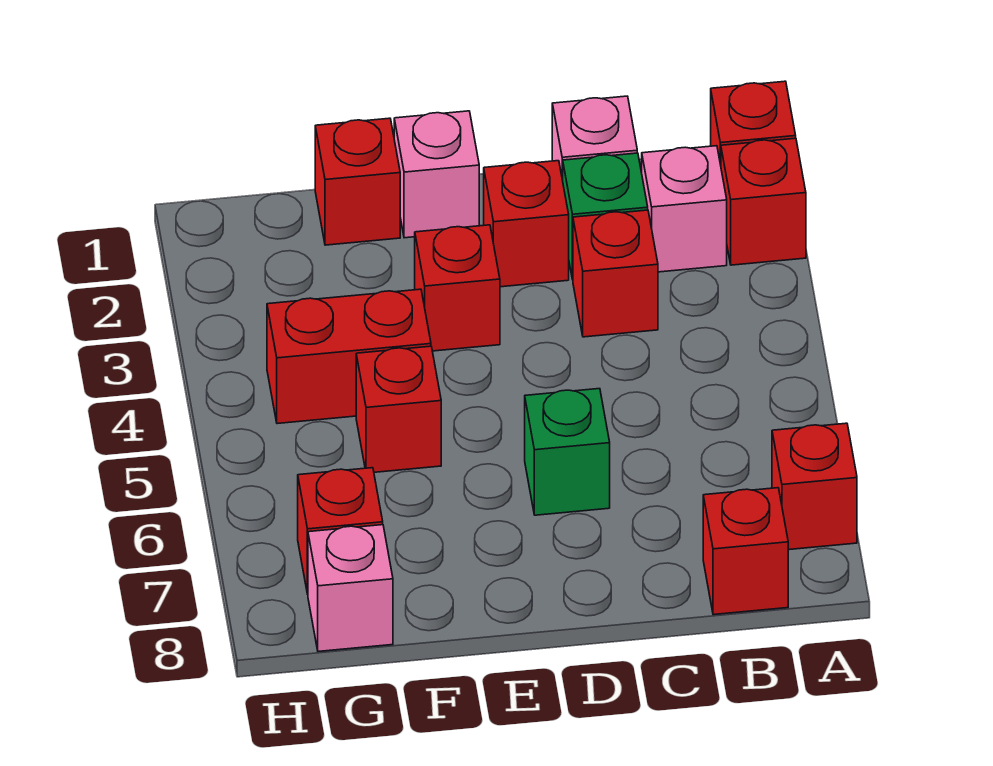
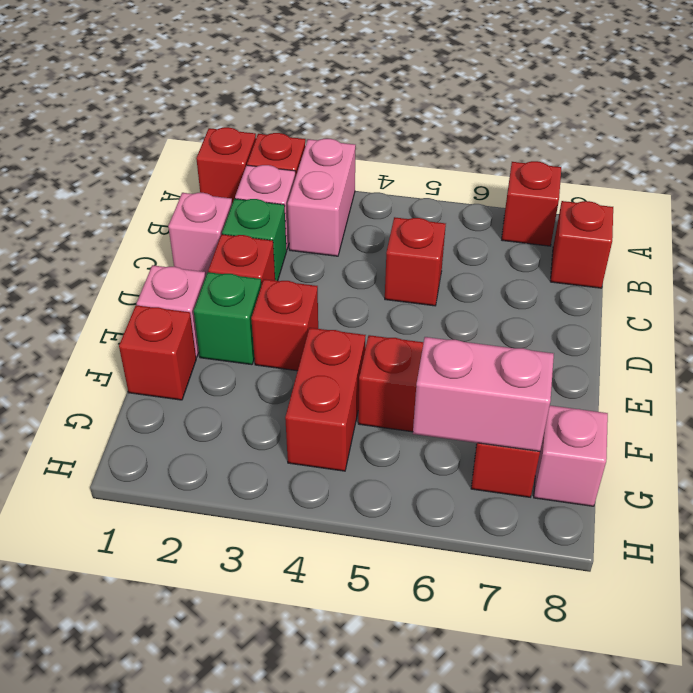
none -> pink 1x2 brick [288,139,356,256]
red 1x1 brick [573,210,658,337] -> red 1x1 brick moved to [385,217,446,306]
green 1x1 brick [525,389,610,515] -> green 1x1 brick moved to [194,272,261,365]
none -> pink 1x2 brick [413,337,554,451]

